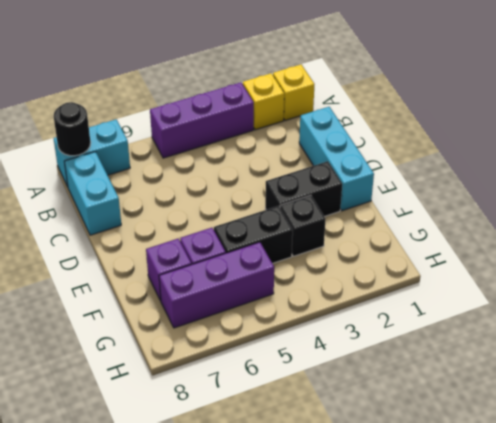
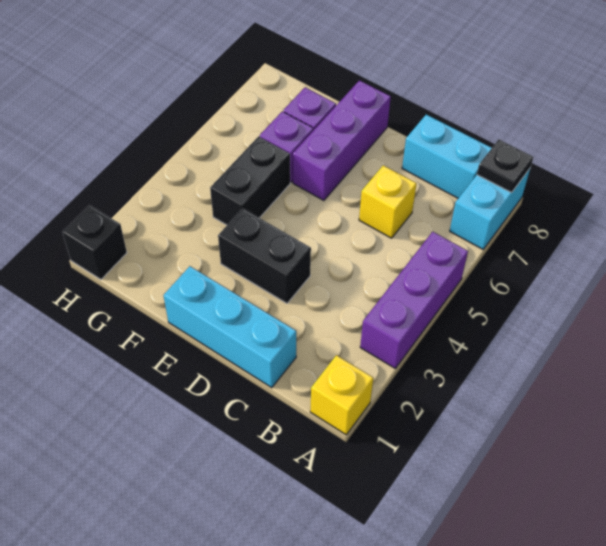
yellow 1x1 brick [243,73,284,130] -> yellow 1x1 brick moved to [359,165,417,238]
black 1x1 round brick [54,102,91,156] -> black 1x1 plate [477,140,533,193]
black 1x2 brick [265,161,342,217] -> black 1x2 brick turned to [218,208,311,303]
black 1x1 brick [280,195,326,256] -> black 1x1 brick moved to [62,205,127,279]
purple 1x3 brick [159,242,274,328] -> purple 1x3 brick moved to [293,80,391,200]

